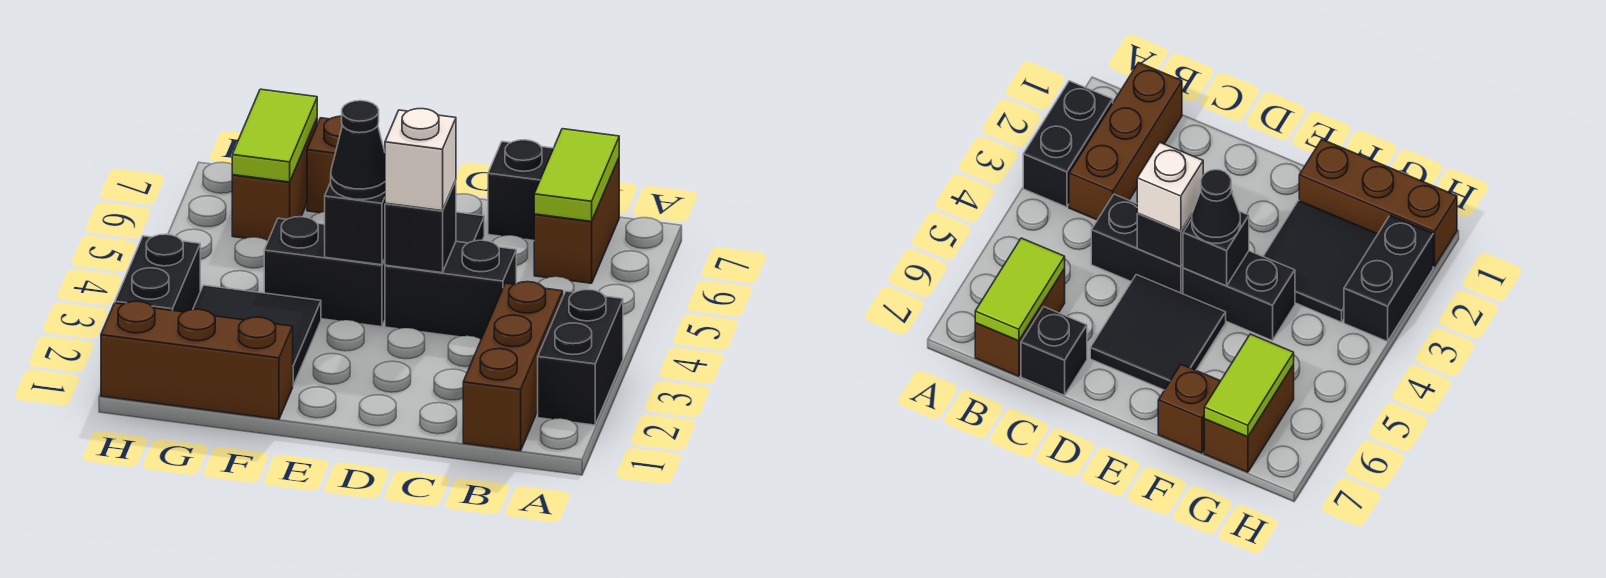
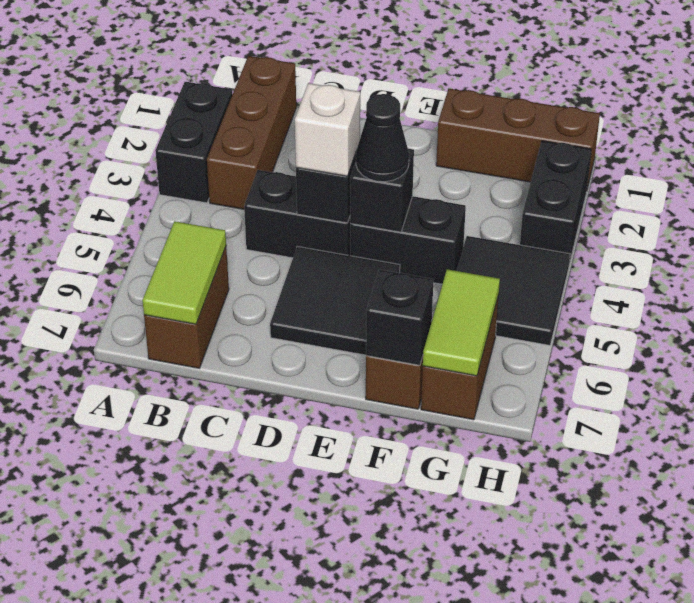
black 1x1 brick [488,140,554,241] -> black 1x1 brick moved to [366,270,434,365]
black 2x2 tile [193,285,321,385] -> black 2x2 tile moved to [457,236,570,345]

